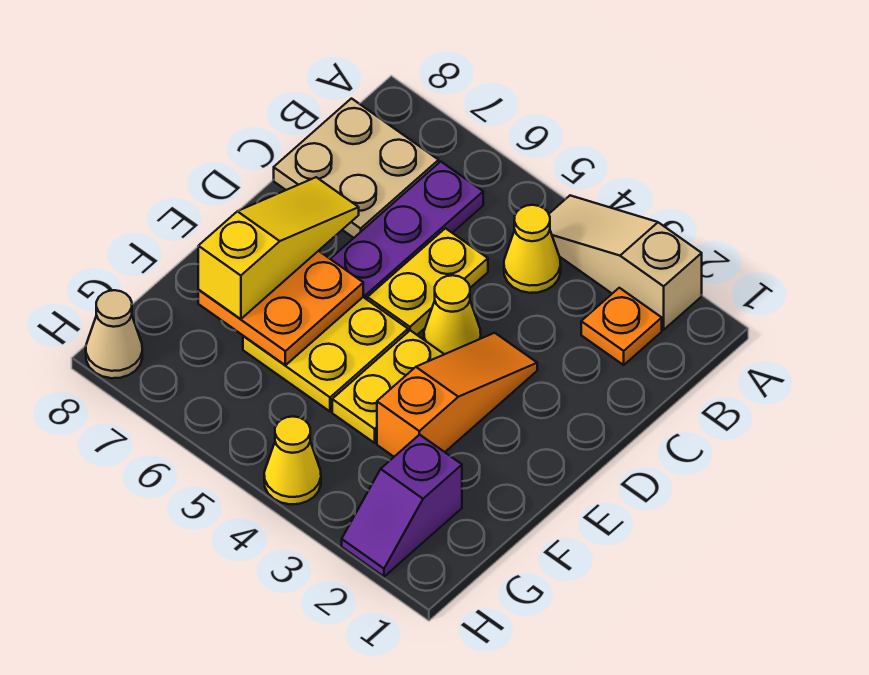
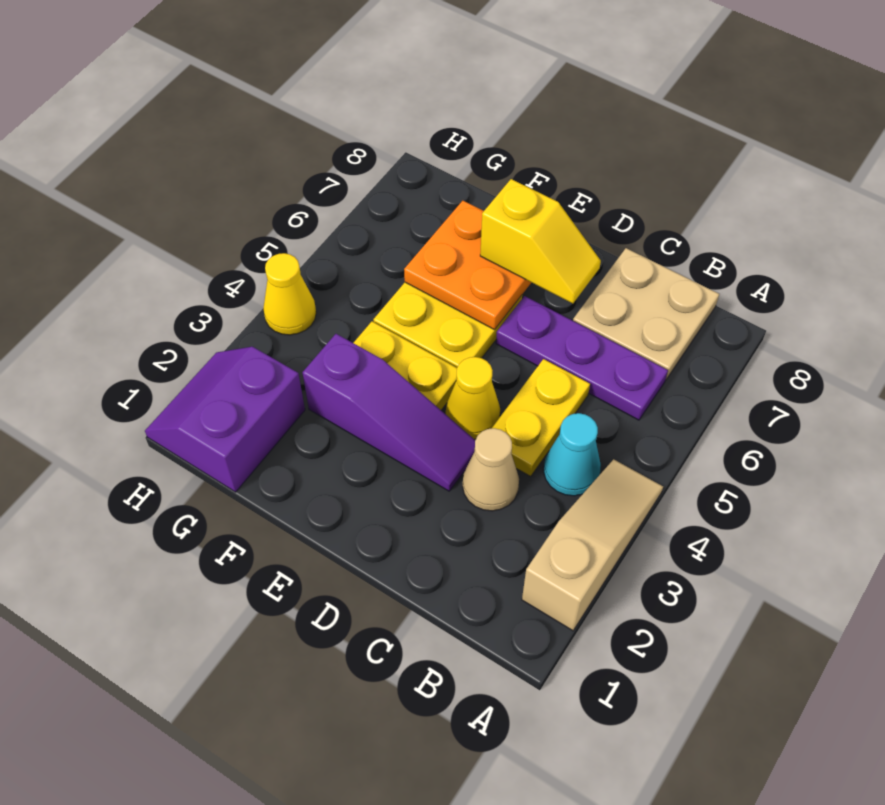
orange 1x1 plate [581,288,662,365] -> none
yellow 1x1 cone [504,205,561,293] -> cyan 1x1 cone [544,413,601,496]
yellow 1x2 plate [367,228,488,335] -> yellow 1x2 plate turned to [492,359,590,476]
orange 1x3 slope [377,333,537,457] -> purple 1x3 slope [303,334,475,491]
yellow 1x3 slope [198,177,359,319] -> yellow 1x2 slope [480,179,601,304]
purple 1x2 slope [342,435,462,577] -> purple 2x2 slope [145,347,305,492]
tan 1x1 cone [86,290,142,378] -> tan 1x1 cone moved to [463,428,519,511]

